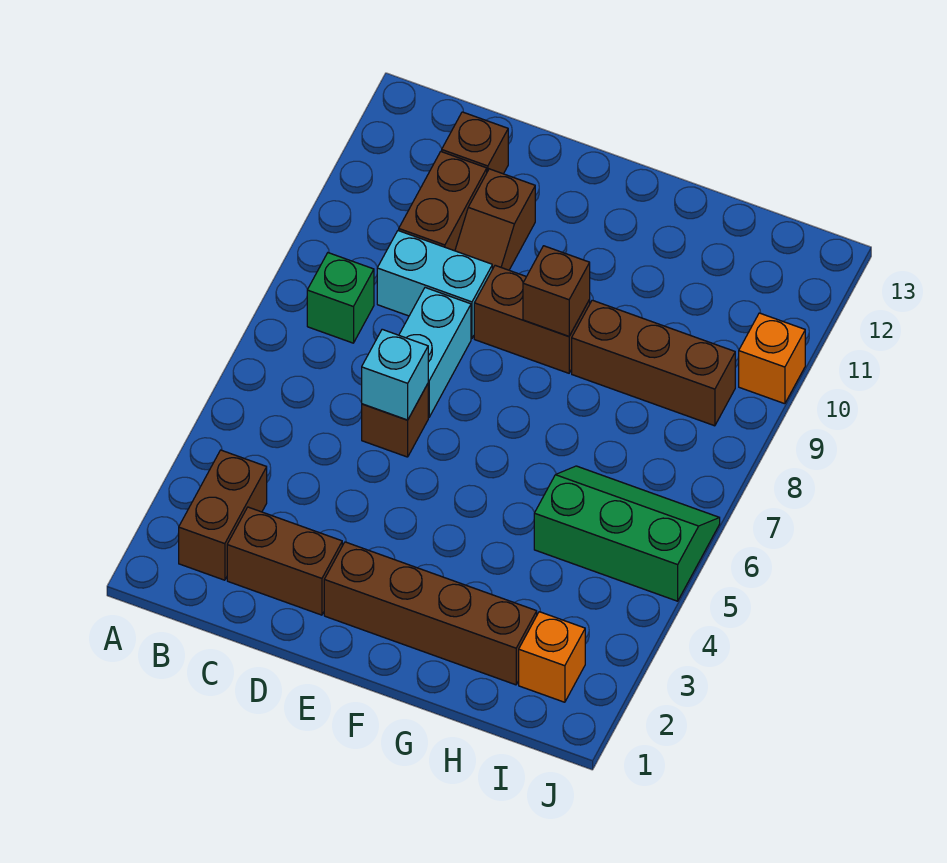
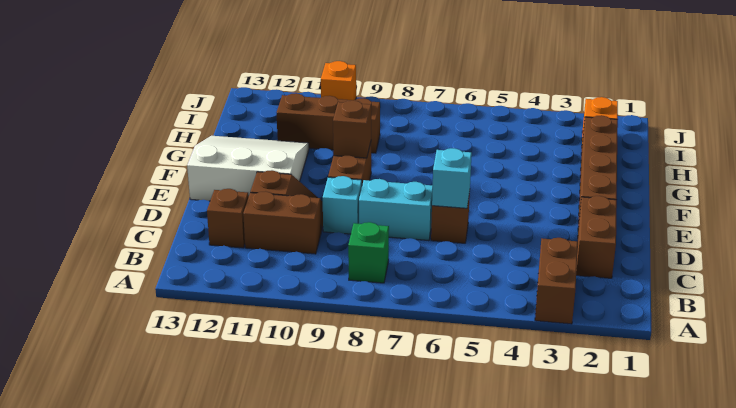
brown 1x2 brick [179,450,267,580] -> brown 1x2 brick turned to [535,238,578,324]
cyan 1x2 brick [377,231,492,339] -> cyan 1x1 brick [323,176,362,234]
none -> white 3x3 slope [187,136,309,201]
brown 1x3 brick [572,300,735,426] -> brown 1x3 brick turned to [277,93,380,153]
green 2x3 slope [534,466,720,601] -> none

